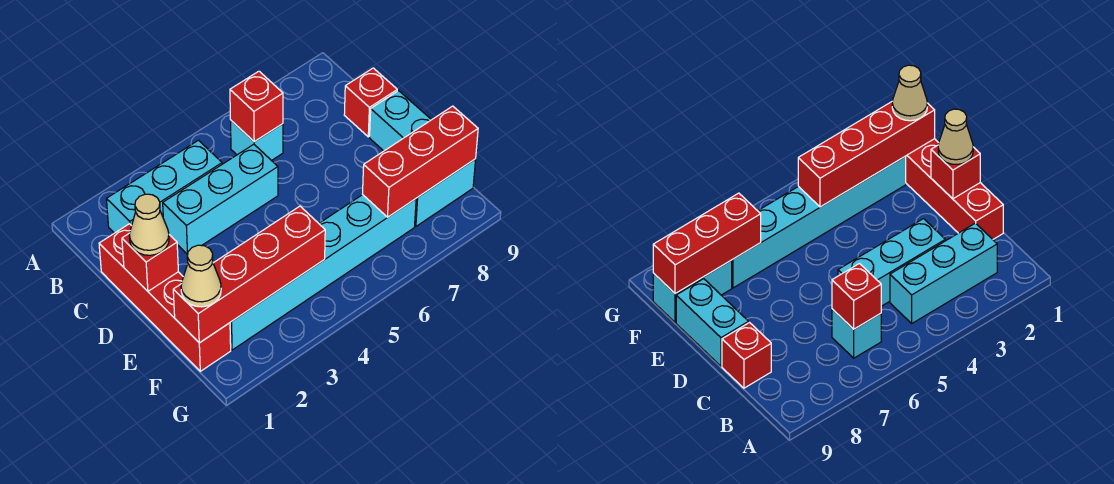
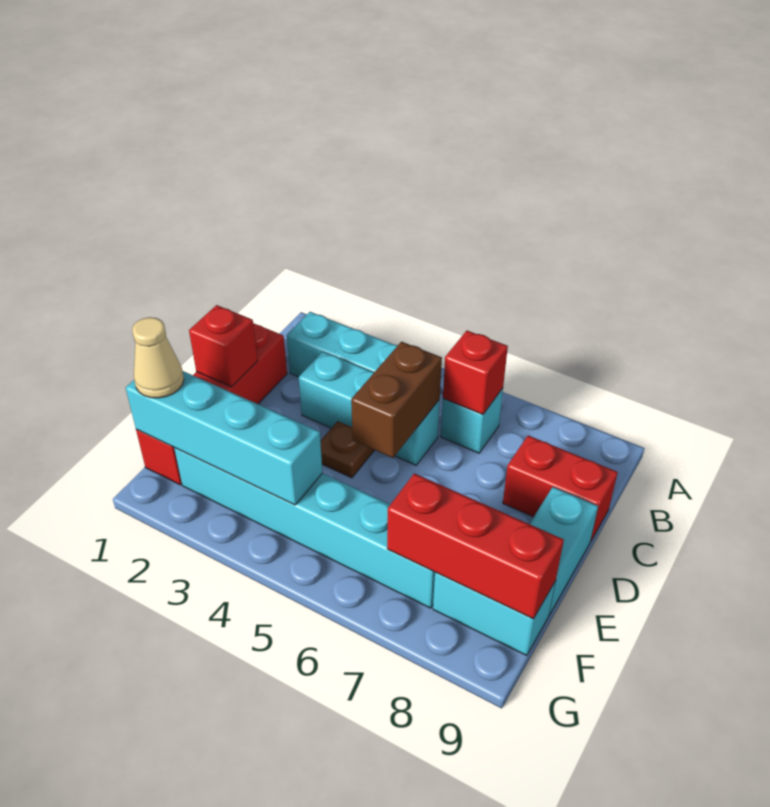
none -> brown 1x2 brick [351,342,442,458]
red 1x1 brick [344,68,397,137] -> red 1x2 brick [503,436,618,542]
tan 1x1 cone [129,194,169,255] -> none
none -> brown 1x1 plate [320,421,374,478]
red 1x4 brick [173,206,325,343] -> cyan 1x4 brick [126,371,322,505]

